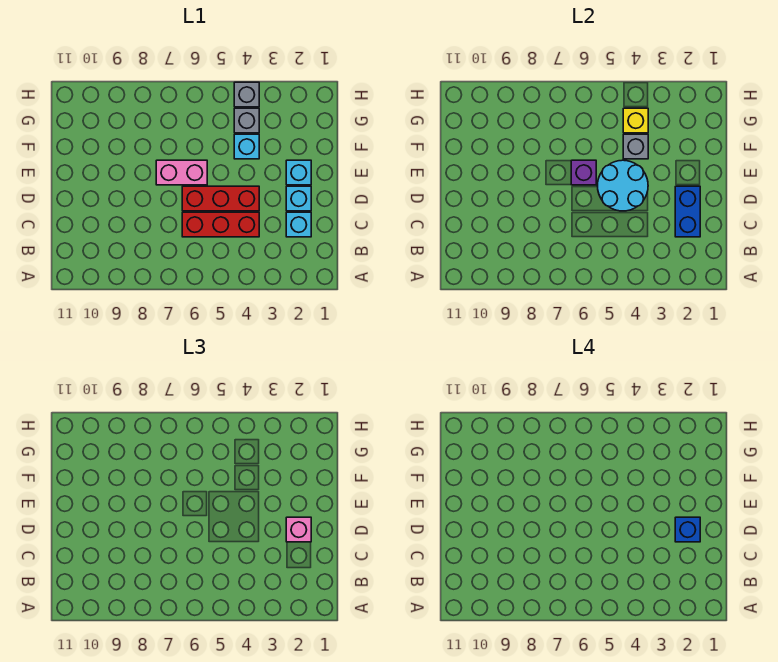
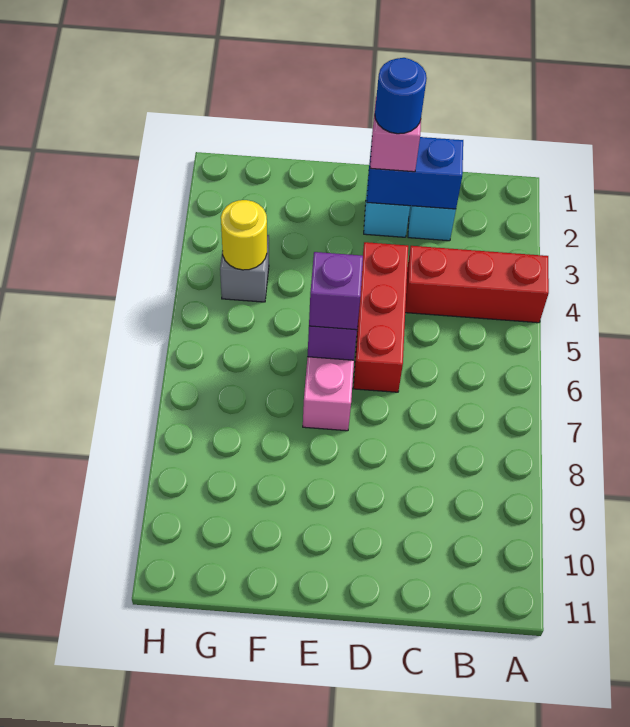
red 1x3 brick [182,212,259,237] -> red 1x3 brick turned to [405,246,549,323]
blue 1x1 brick [675,517,700,542] -> blue 1x1 round brick [375,58,427,134]
cyan 2x2 round brick [597,160,648,211] -> none
cyan 1x1 brick [286,160,311,185] -> none
none -> purple 1x1 brick [309,252,363,330]
cyan 1x1 brick [234,134,259,159] -> none
grey 1x1 brick [623,134,648,159] -> none
yellow 1x1 brick [623,108,648,133] -> yellow 1x1 round brick [221,200,267,270]
grey 1x1 brick [234,82,259,107] -> none

